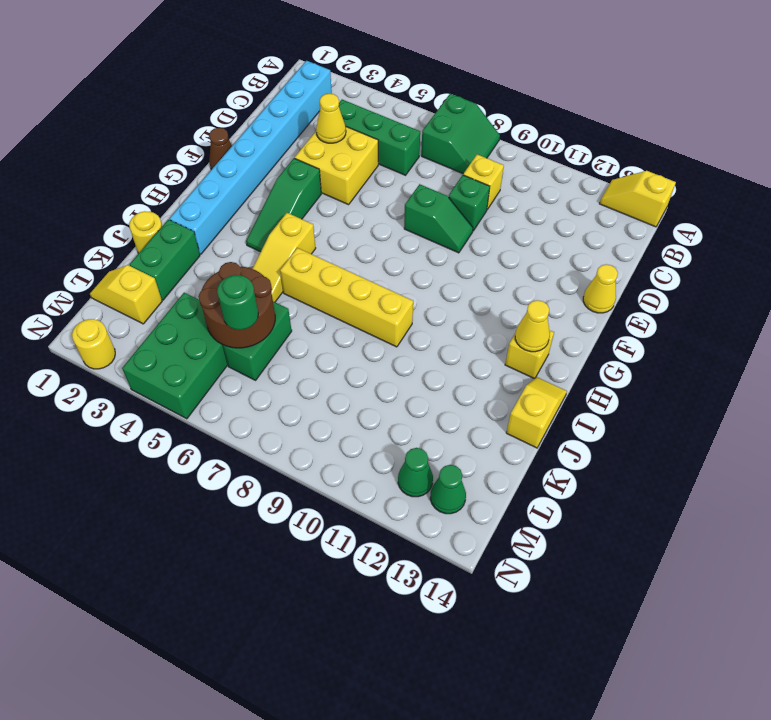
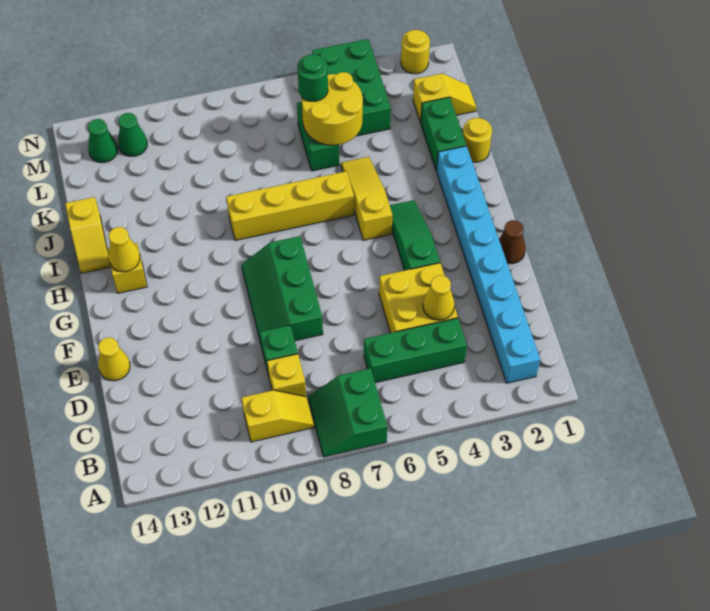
yellow 1x2 slope [600,171,676,227] -> yellow 1x2 slope moved to [242,390,314,442]
green 1x2 slope [404,184,473,253] -> green 2x3 slope [241,236,323,346]
brown 2x2 round brick [198,262,275,348] -> yellow 2x2 round brick [302,72,363,145]

